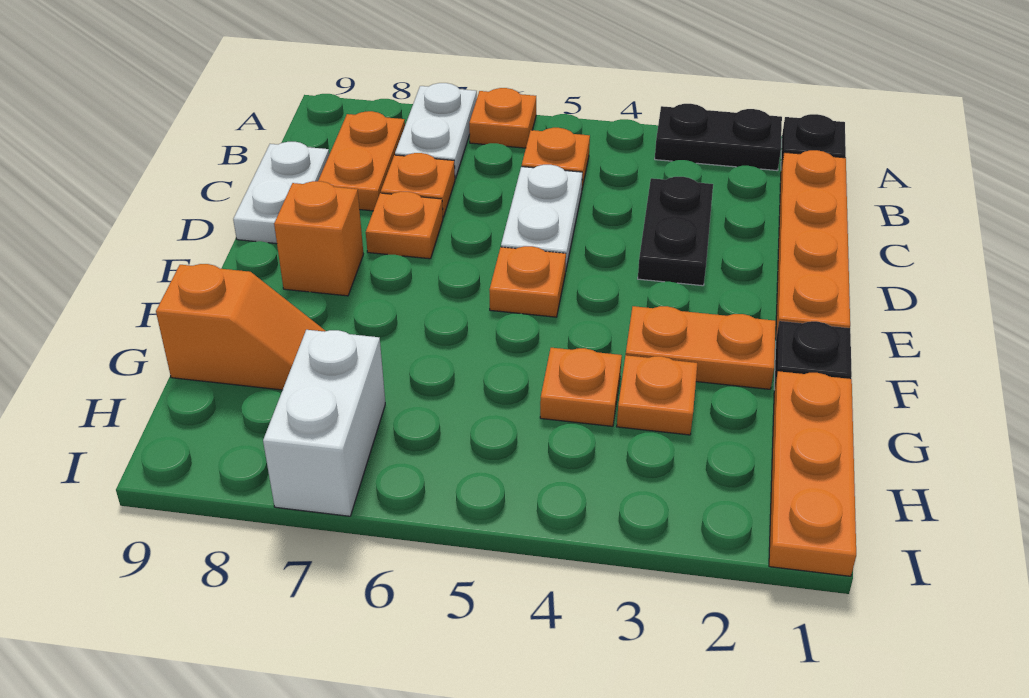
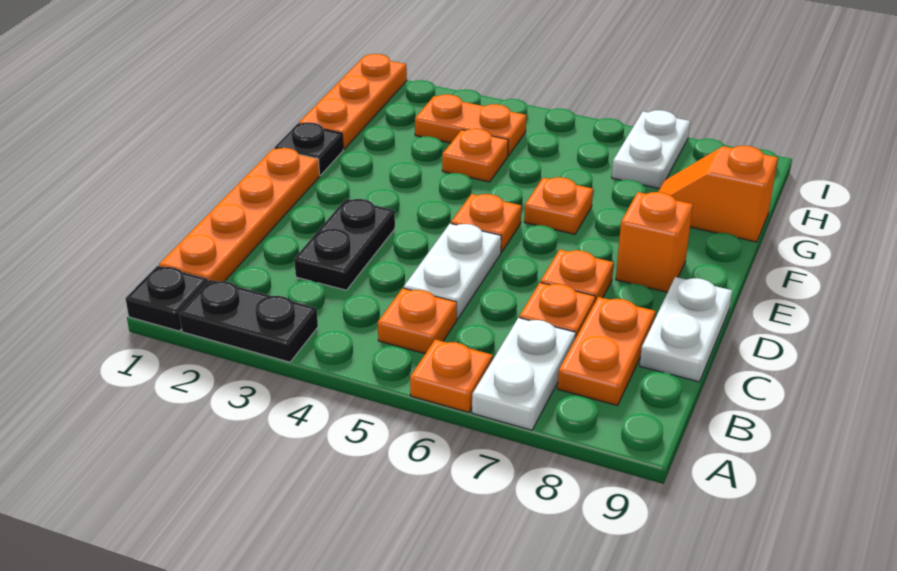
orange 1x2 plate [626,306,776,389] -> orange 1x2 plate moved to [415,94,526,156]
orange 1x1 plate [617,355,697,435] -> orange 1x1 plate moved to [524,177,593,234]
white 1x2 brick [263,330,385,516] -> white 1x2 plate [612,110,690,189]

